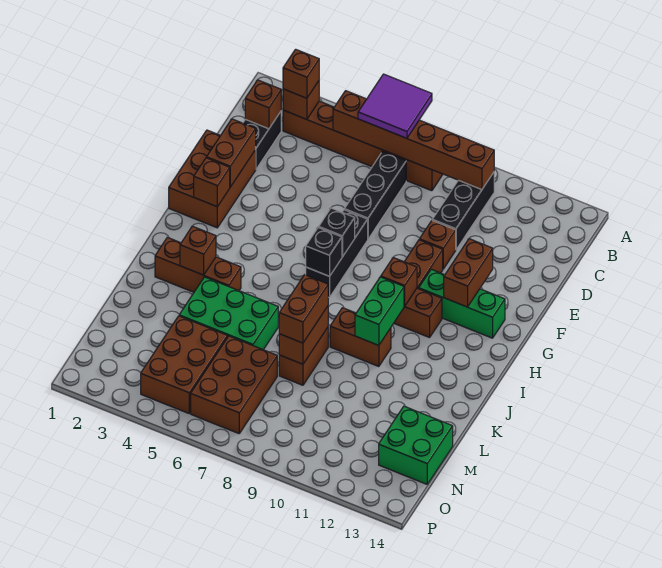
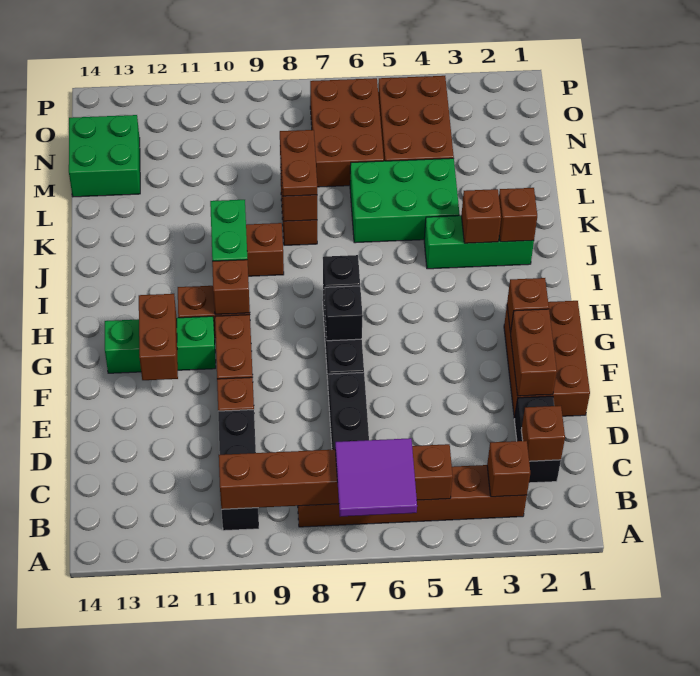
brown 1x1 brick [283,49,319,98] -> brown 1x1 brick moved to [499,188,537,242]
brown 1x3 brick [155,237,241,292] -> green 1x3 brick [424,216,534,269]
brown 1x2 brick [279,275,328,343] -> brown 1x2 plate [280,130,317,196]

